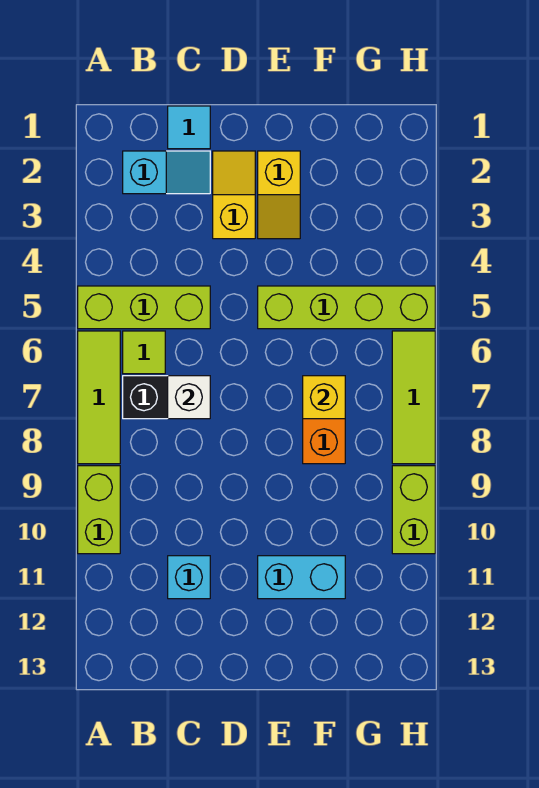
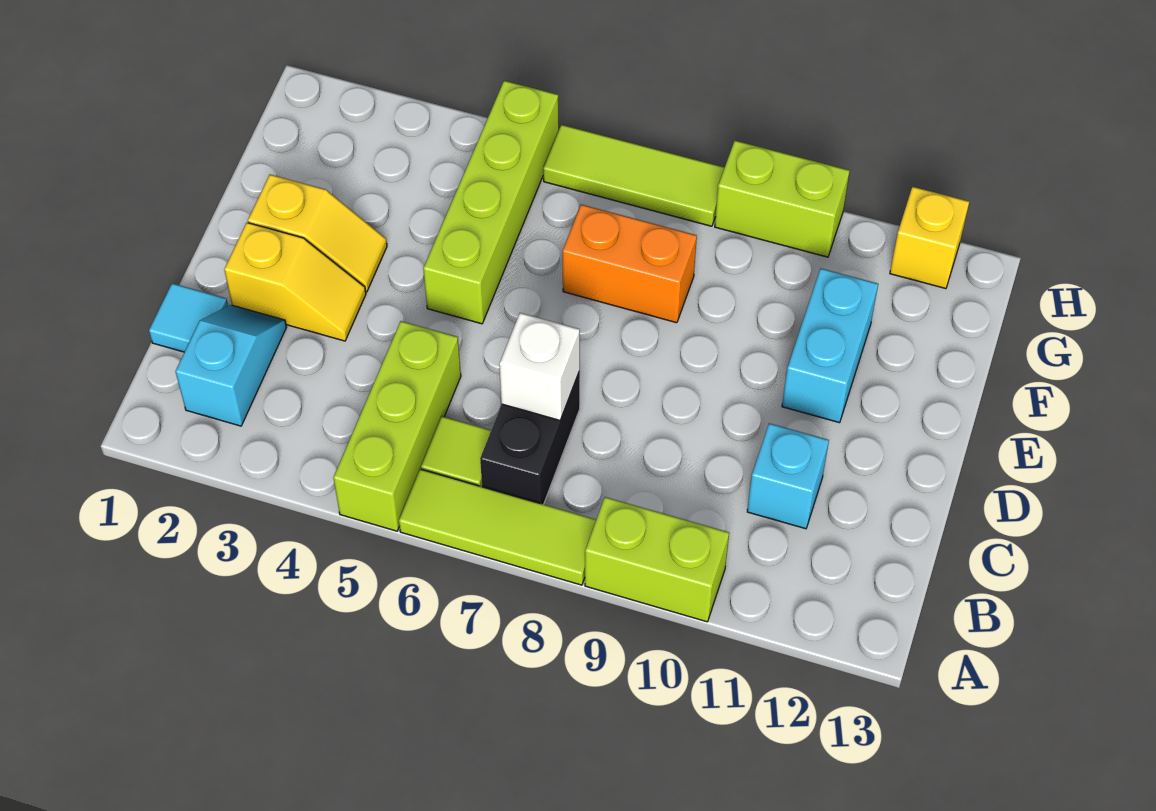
yellow 1x2 slope [213,151,255,239] -> yellow 1x2 slope turned to [224,223,366,341]
yellow 1x1 brick [303,376,345,419] -> yellow 1x1 brick moved to [890,187,969,289]

